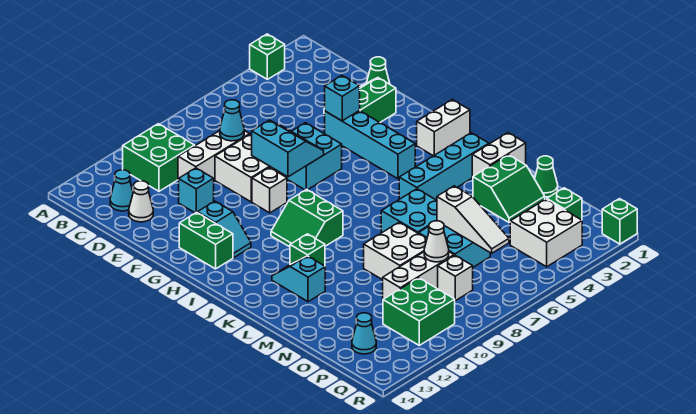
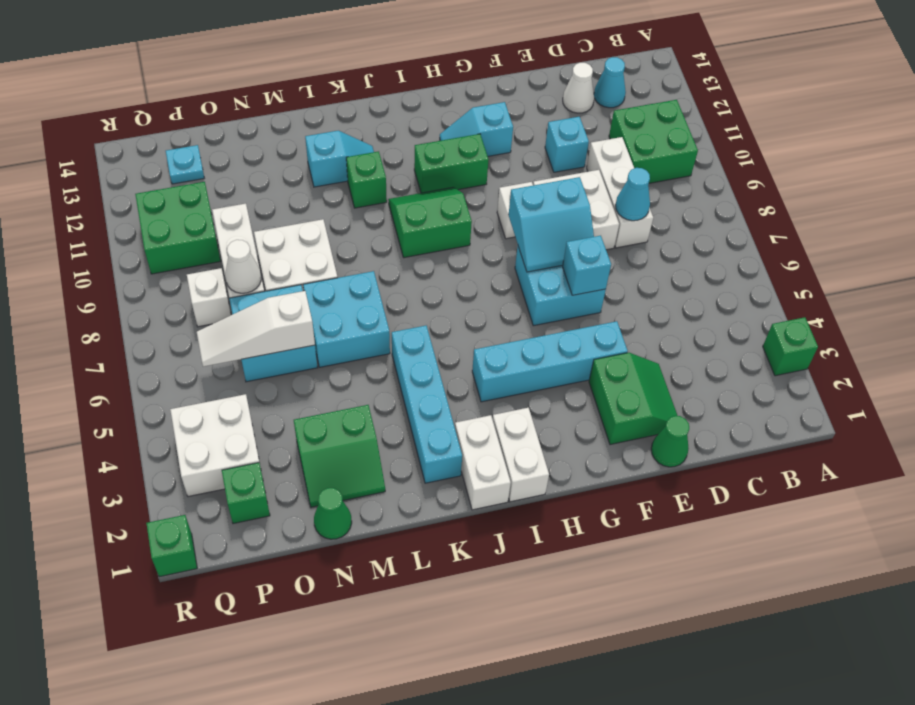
cyan 1x1 brick [325,76,360,121] -> cyan 1x1 brick moved to [563,236,611,295]
green 1x2 brick [179,212,233,269] -> green 1x2 brick moved to [414,134,488,193]
white 1x2 brick [472,133,526,179] -> white 1x2 brick moved to [455,415,511,510]
green 2x2 slope [473,155,545,223] -> green 2x2 slope turned to [294,405,385,507]
cyan 1x1 cone [352,313,376,354] -> cyan 1x1 plate [166,145,204,184]

